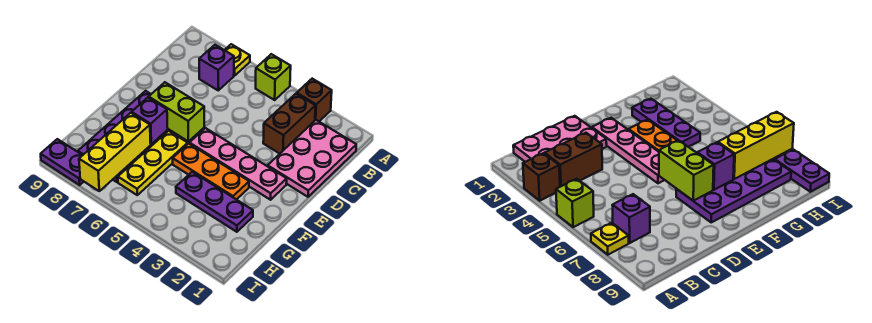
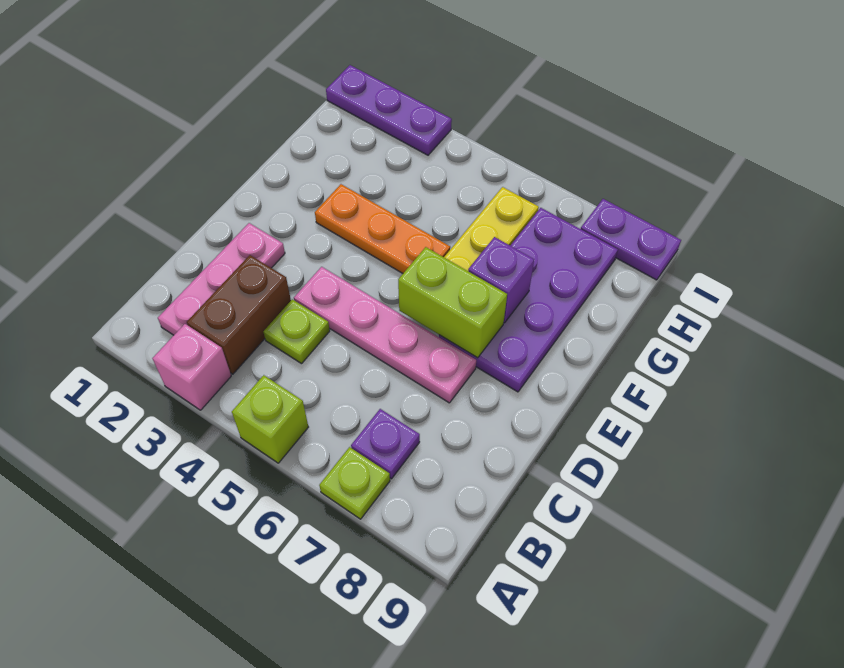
brown 1x1 brick [297,79,332,121] -> pink 1x1 brick [152,324,231,410]
yellow 1x1 plate [225,44,250,76] -> lime 1x1 plate [319,447,390,519]
pink 2x3 plate [268,120,356,197] -> pink 1x3 plate [158,223,285,335]
purple 1x1 brick [199,45,234,90] -> purple 1x1 plate [351,409,420,479]
none -> lime 1x1 plate [264,299,330,364]
pink 1x4 plate [189,128,287,200] -> pink 1x4 plate moved to [294,267,476,403]
purple 1x3 plate [176,172,253,232] -> purple 1x3 plate moved to [326,65,452,155]
yellow 1x3 brick [79,113,151,191] -> none

